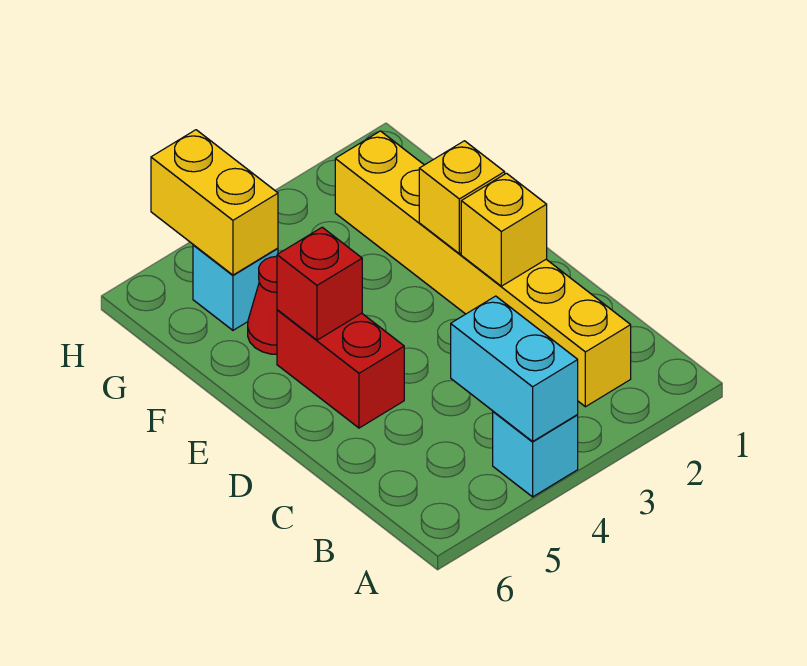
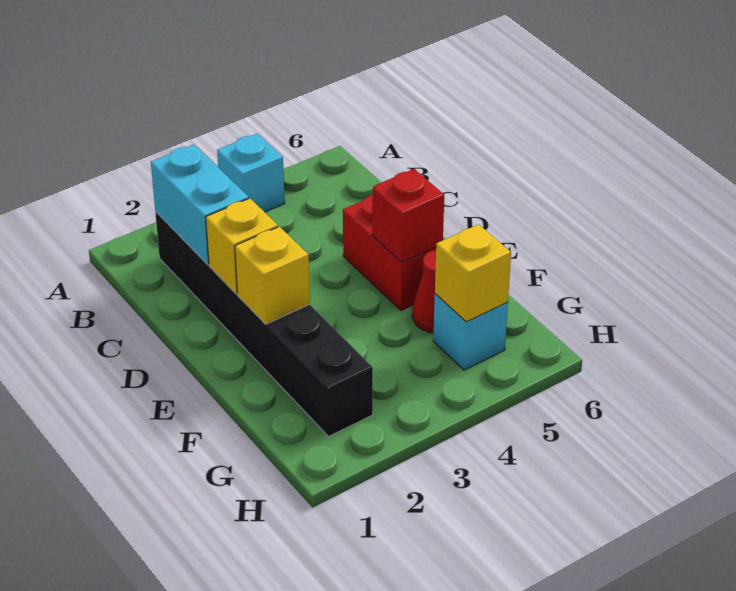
cyan 1x2 brick [451,296,578,441] -> cyan 1x2 brick moved to [151,145,249,265]
yellow 1x6 brick [335,131,631,407] -> black 1x6 brick [155,212,373,436]
yellow 1x2 brick [151,130,278,275] -> yellow 1x1 brick [435,224,511,322]

